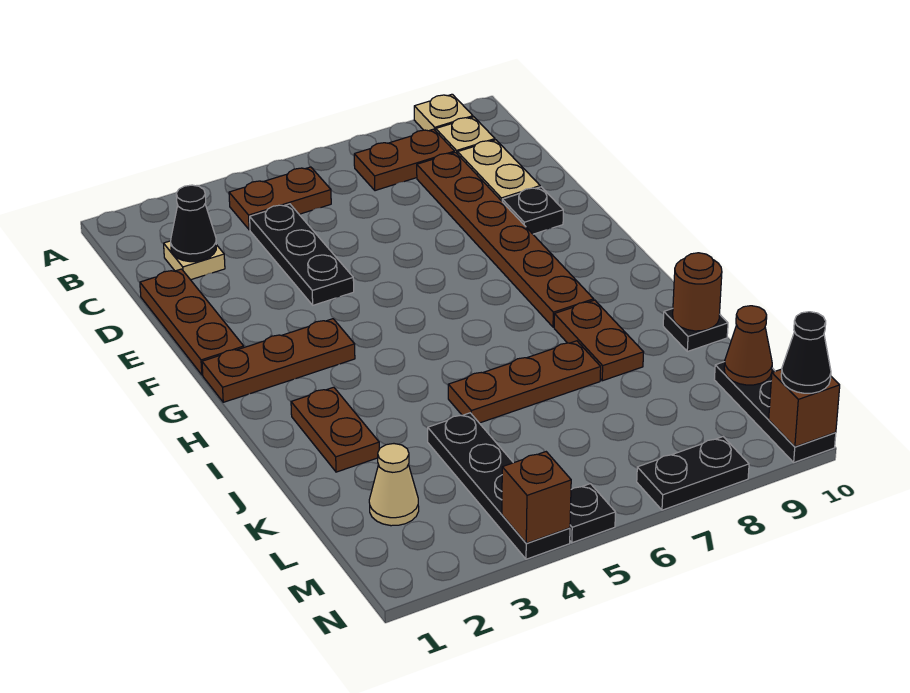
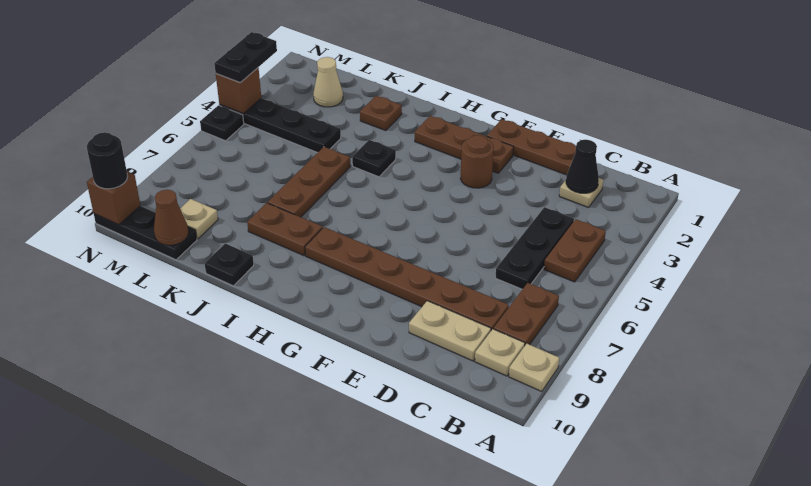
black 1x3 plate [250,204,354,305] -> black 1x3 plate turned to [495,207,574,289]
black 1x1 plate [502,187,563,234] -> black 1x1 plate moved to [352,140,396,177]
brown 1x3 plate [202,319,355,402] -> brown 1x3 plate turned to [415,116,514,173]
brown 1x2 plate [291,387,379,472] -> brown 1x1 plate [360,96,402,130]
brown 1x1 round brick [673,253,722,331] -> brown 1x1 round brick moved to [461,135,494,188]
none -> tan 1x1 plate [180,199,218,239]
black 1x2 plate [637,437,749,510] -> black 1x2 plate moved to [214,32,277,83]
black 1x1 cone [781,312,831,393] -> black 1x1 round brick [87,132,128,189]

